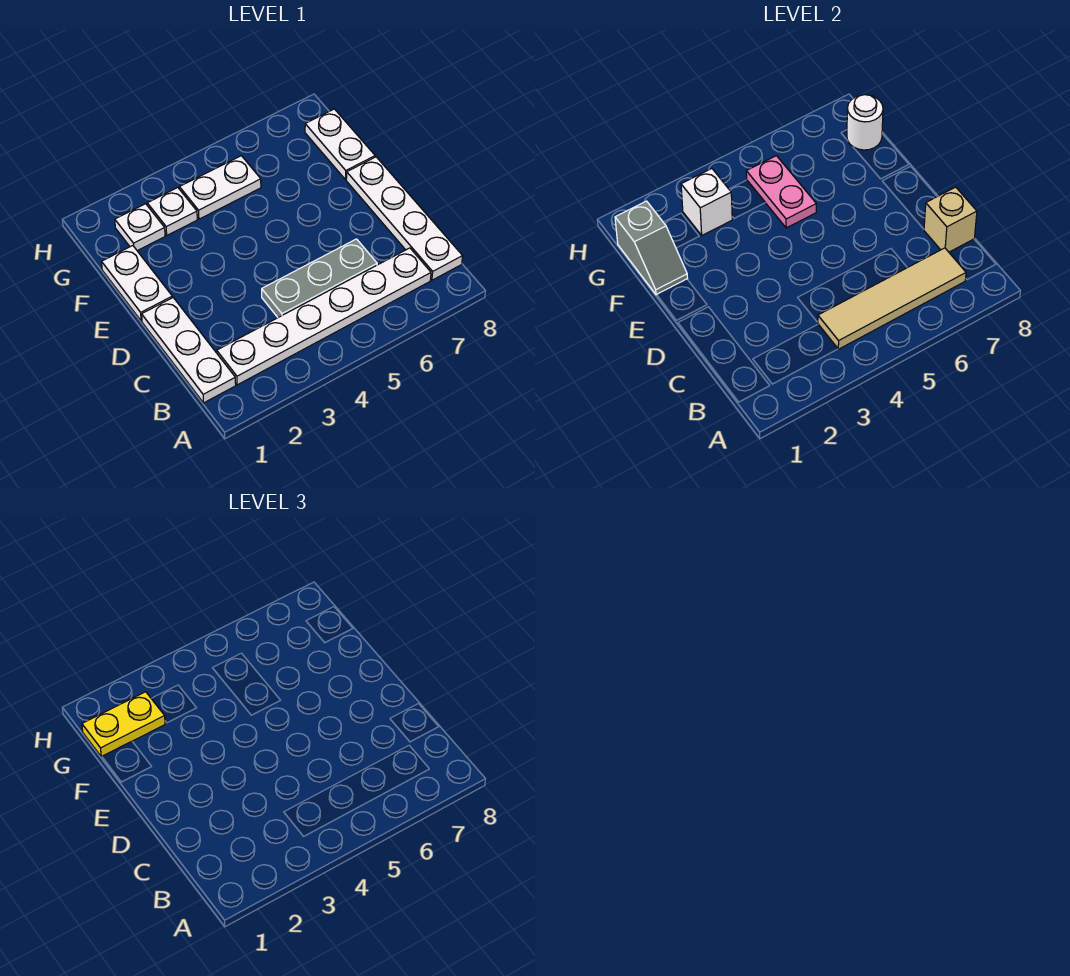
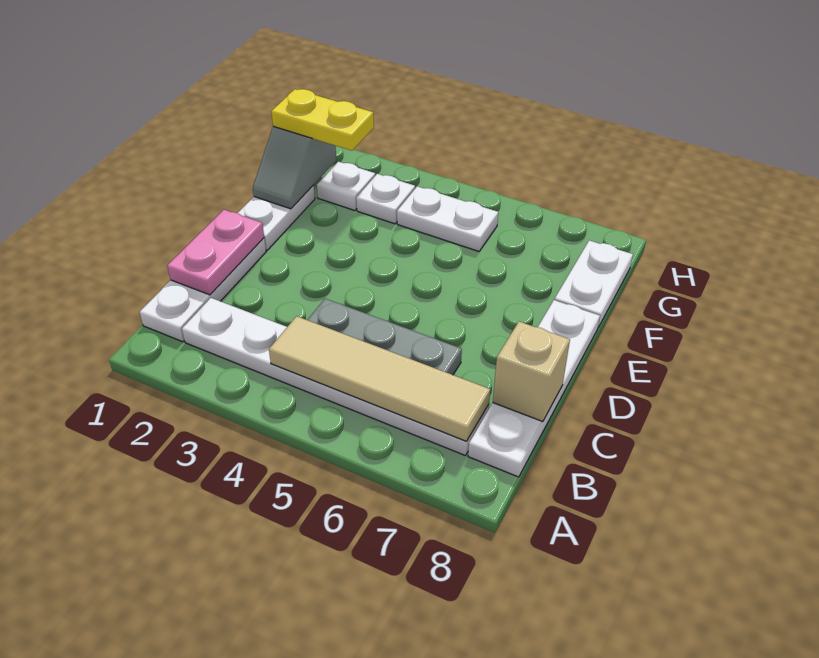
pink 1x2 plate [746,156,816,228] -> pink 1x2 plate moved to [167,210,264,295]
white 1x1 brick [681,169,732,235] -> none
white 1x1 round brick [847,95,883,150] -> none

